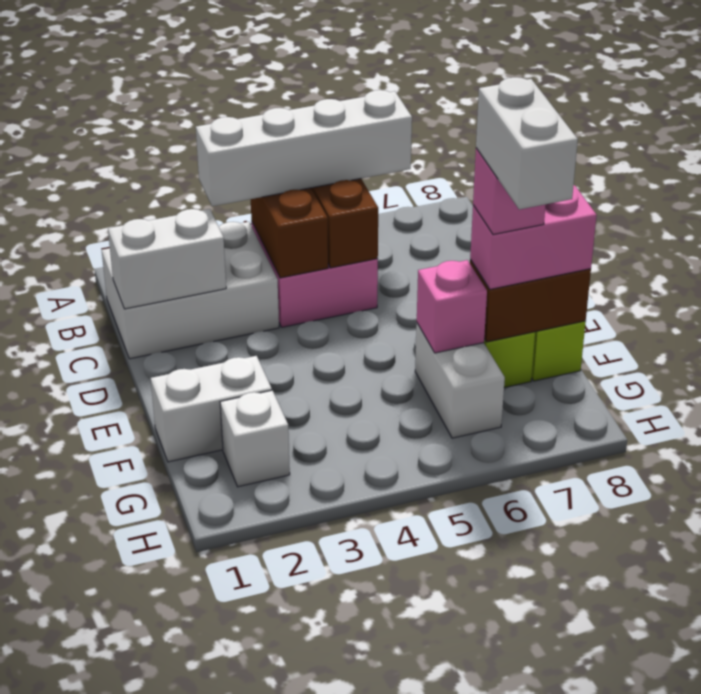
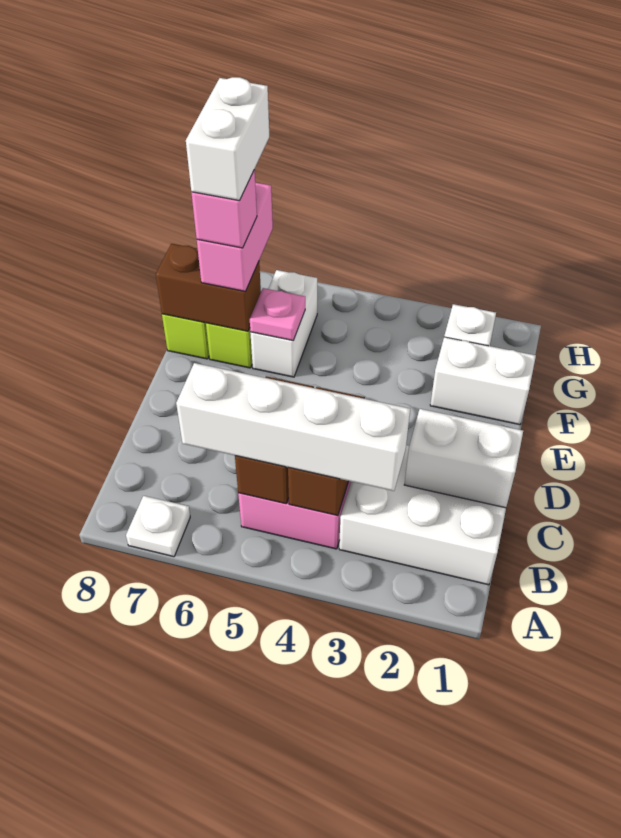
none -> white 1x1 plate [126,496,190,557]
pink 1x1 brick [417,260,487,353] -> pink 1x1 plate [250,288,305,341]
pink 1x2 brick [470,185,597,289] -> pink 1x2 brick turned to [197,182,273,291]

